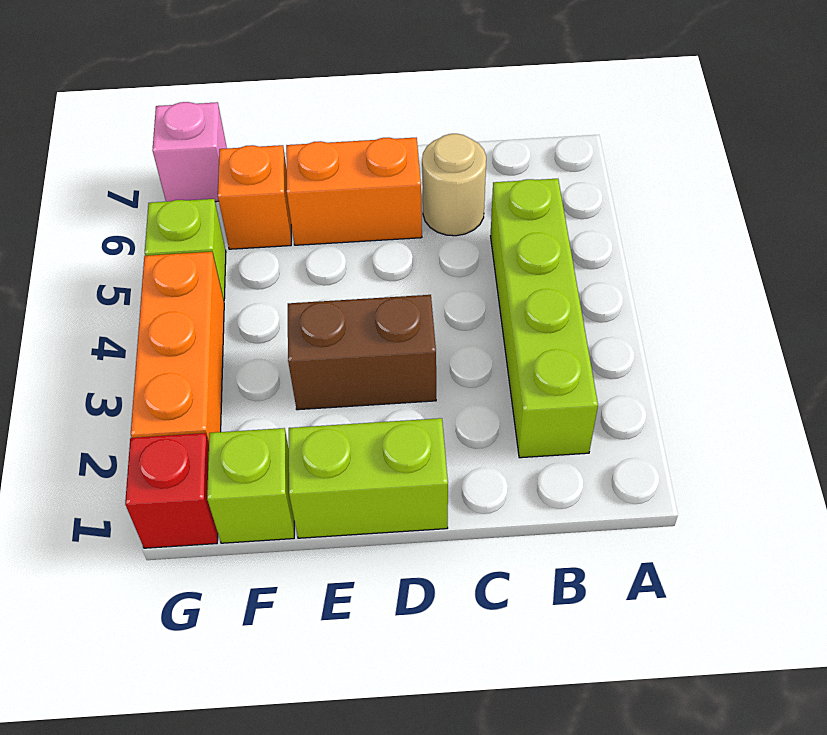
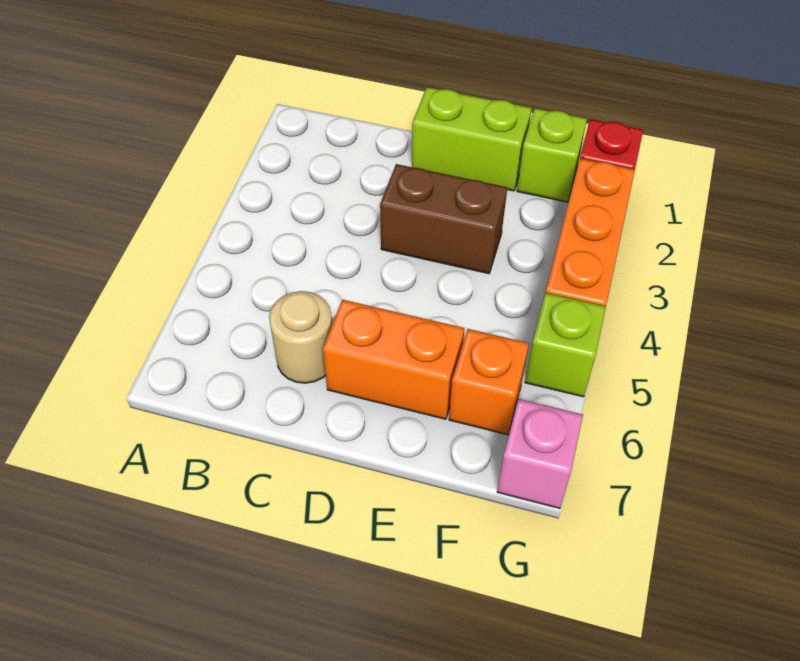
lime 1x4 brick [491,179,598,458] -> none

